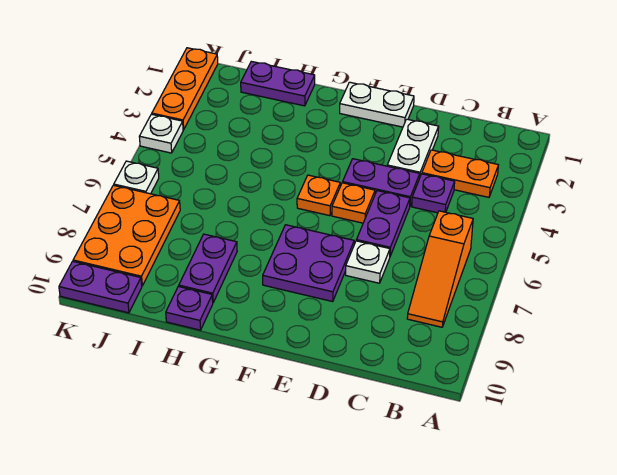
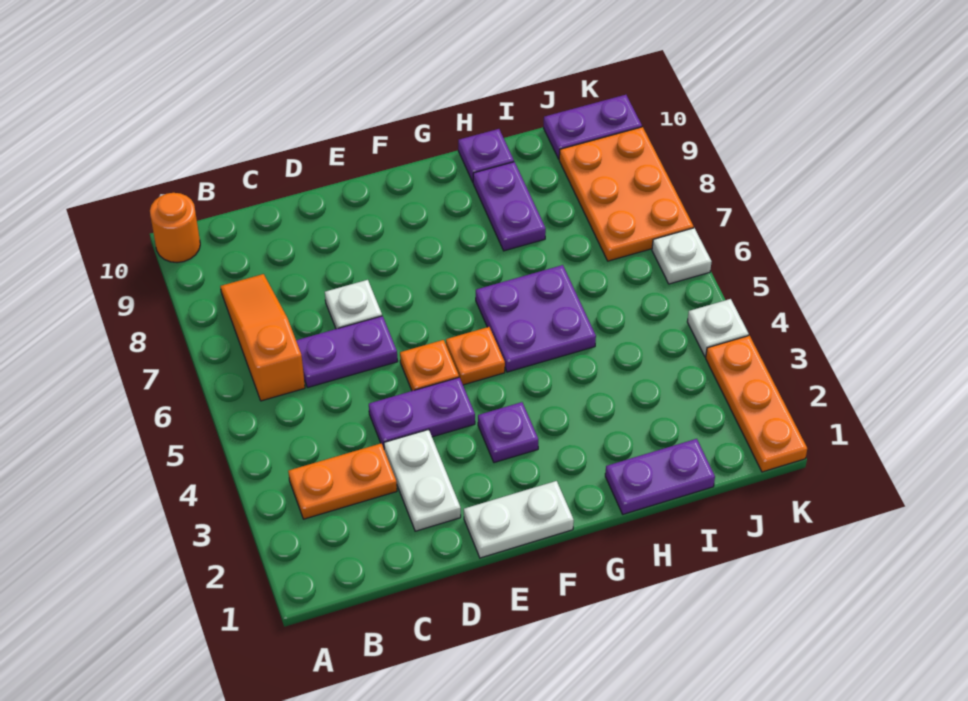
none -> orange 1x1 round brick [150,193,200,263]
purple 1x1 plate [412,174,455,213] -> purple 1x1 plate moved to [478,402,538,463]
purple 1x2 plate [356,191,410,256] -> purple 1x2 plate turned to [296,316,398,388]
purple 2x2 plate [263,225,354,302] -> purple 2x2 plate moved to [476,265,596,372]

